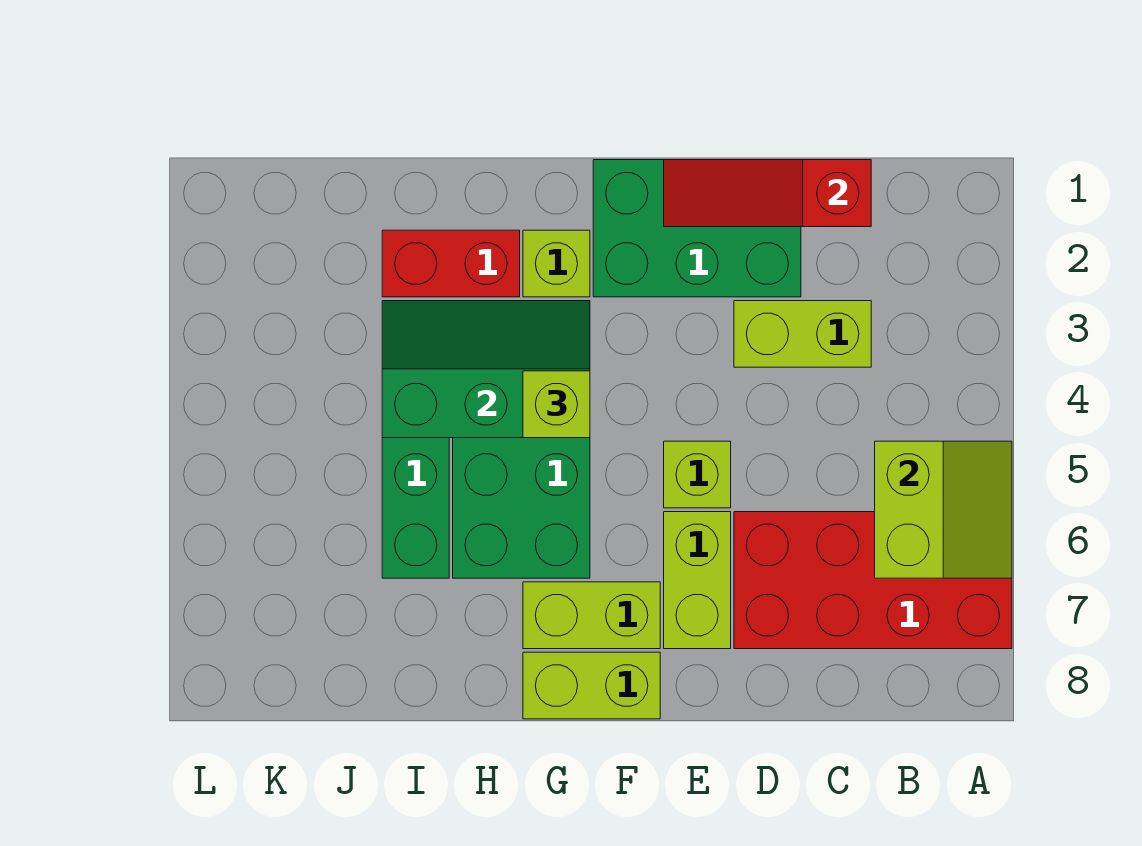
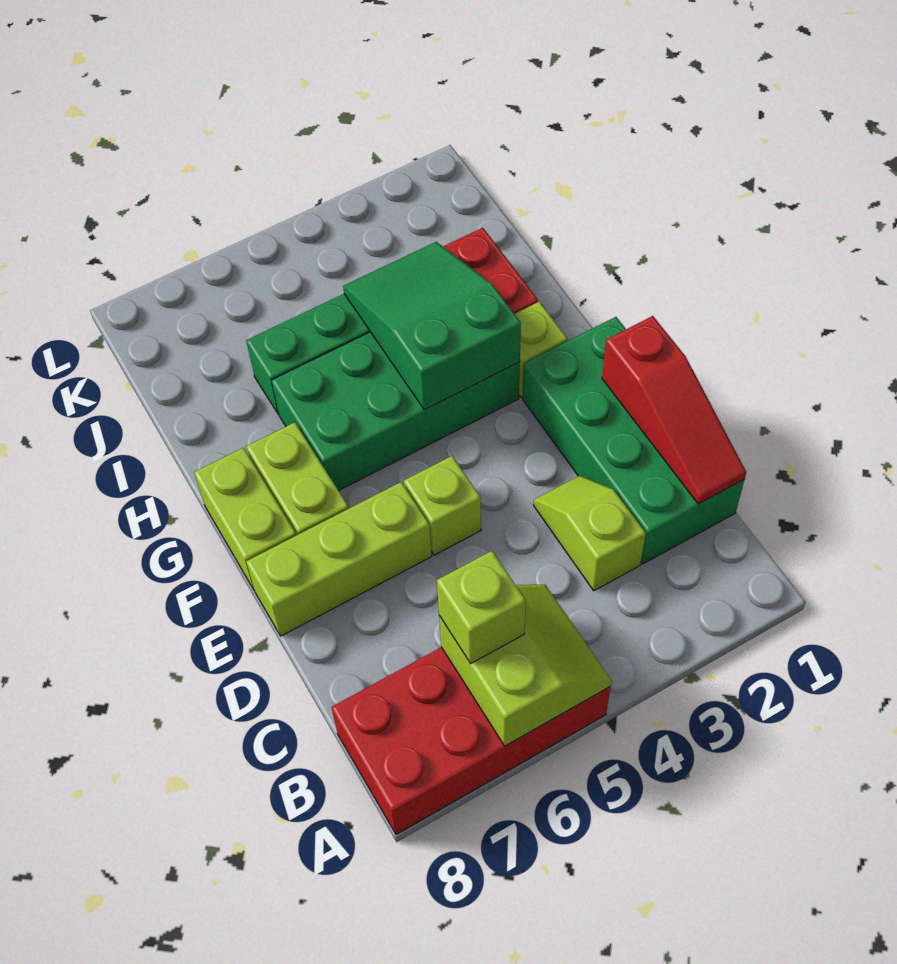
lime 2x2 slope [875,441,1012,578] -> lime 2x2 slope turned to [439,585,611,746]
red 2x4 brick [734,512,1012,649] -> red 2x4 brick turned to [331,647,610,834]
red 1x3 slope [664,160,871,227] -> red 1x3 slope turned to [602,316,746,504]
lime 1x2 brick [734,301,871,367] -> lime 1x2 slope [534,475,646,591]
green 2x3 brick [593,160,801,297] -> green 2x4 brick [523,317,745,564]
lime 1x2 brick [664,512,731,649] -> lime 1x3 brick [246,482,432,636]
green 2x3 slope [382,301,590,438] -> green 2x3 slope turned to [343,242,521,410]
lime 1x1 brick [523,371,590,438] -> lime 1x1 brick moved to [437,551,526,663]

